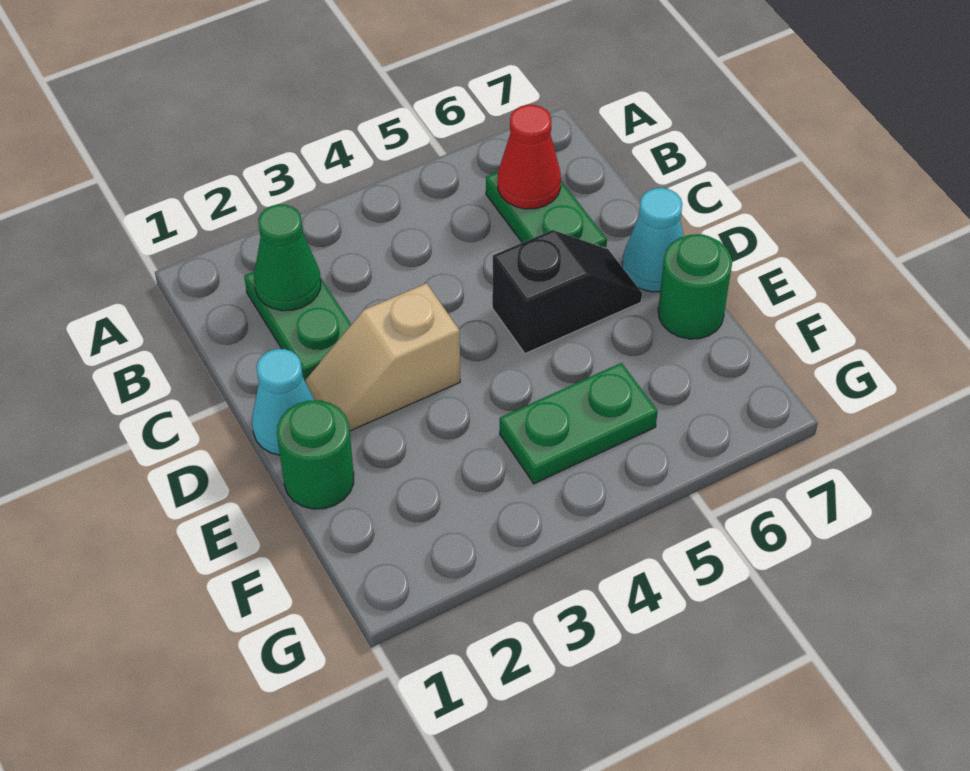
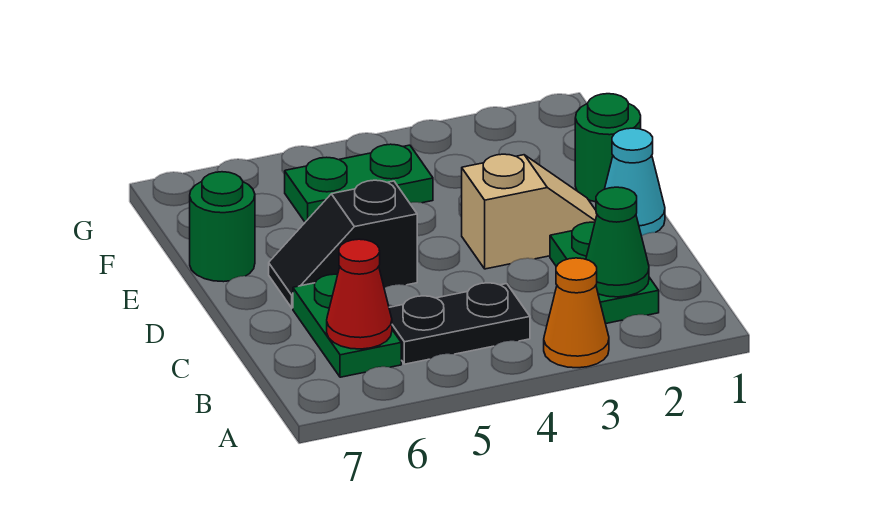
none -> orange 1x1 cone [544,258,609,368]
none -> black 1x2 plate [389,283,530,364]
cyan 1x1 cone [622,188,683,292] -> none

